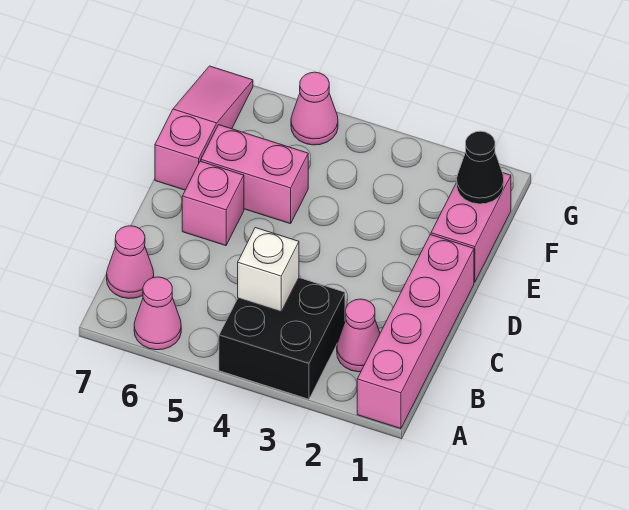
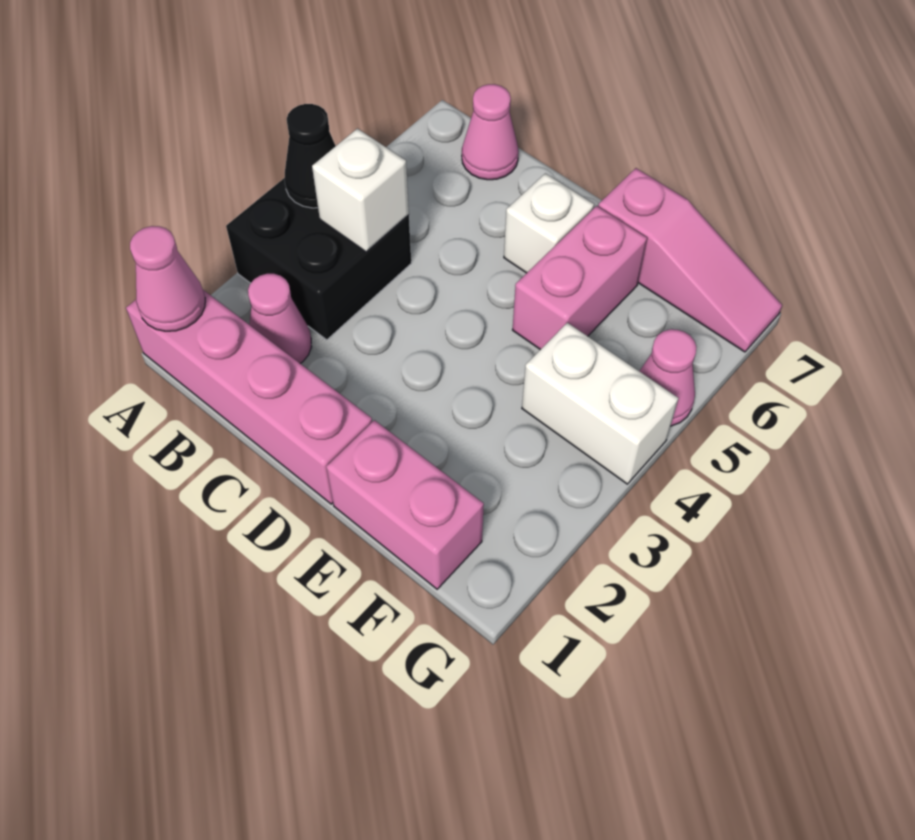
pink 1x1 cone [134,277,181,350] -> pink 1x1 cone moved to [130,226,205,331]
pink 1x1 brick [182,161,244,246] -> white 1x1 brick [504,173,594,273]
black 1x1 cone [457,131,504,204] -> black 1x1 cone moved to [285,104,336,208]
none -> white 1x2 brick [522,323,678,484]

